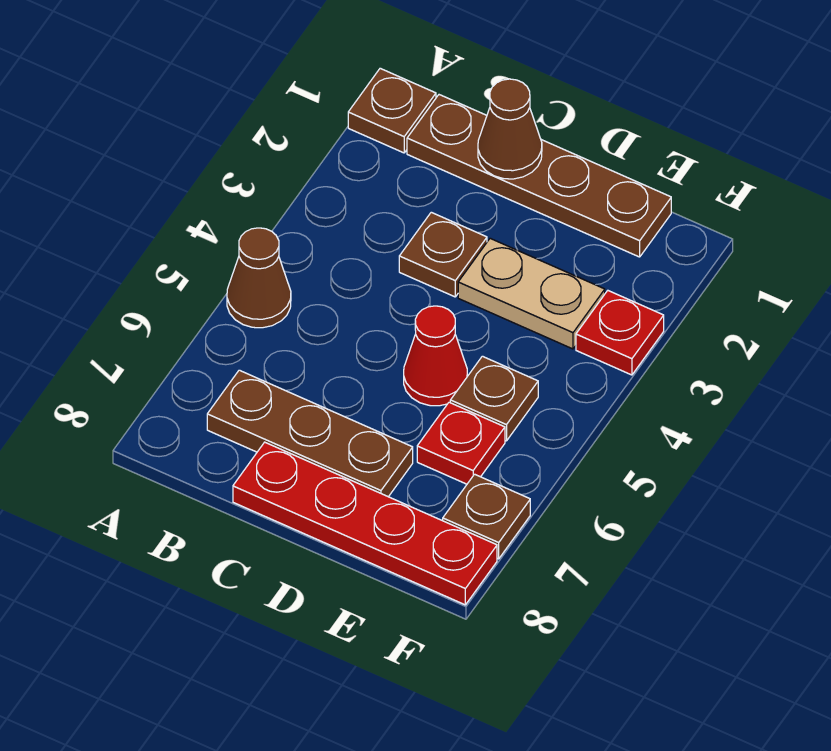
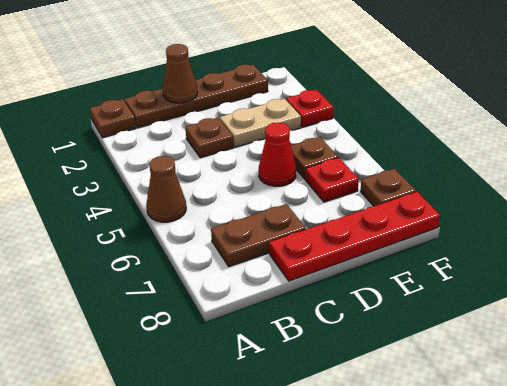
brown 1x3 plate [207,370,413,497] -> brown 1x2 plate [211,204,306,267]

